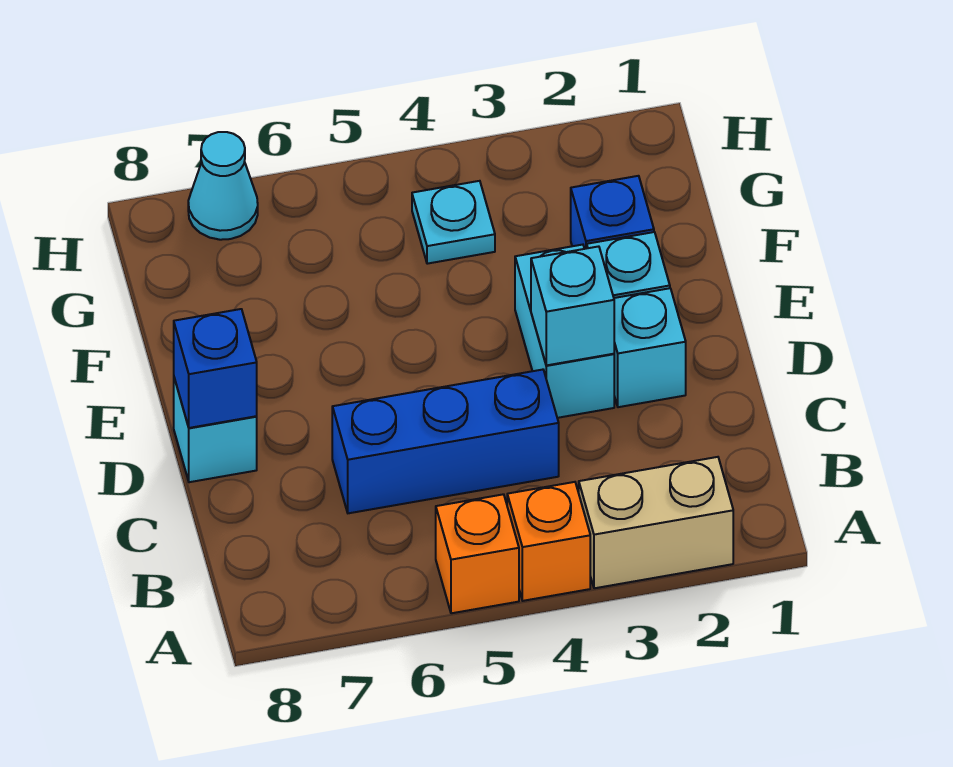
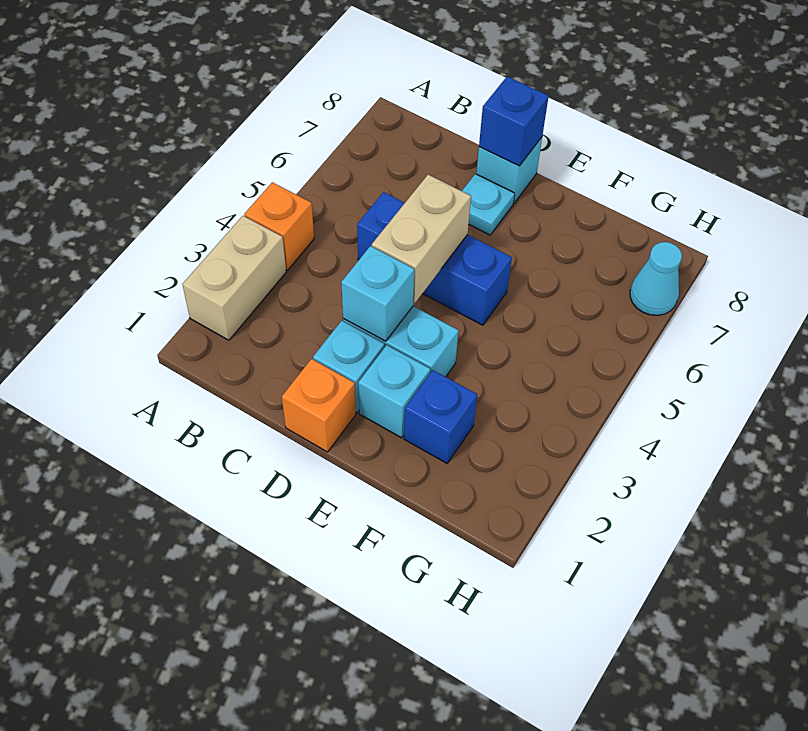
orange 1x1 brick [436,494,519,613] -> orange 1x1 brick moved to [282,359,356,452]
blue 1x3 brick [332,370,559,513] -> blue 1x3 brick turned to [357,192,512,325]
none -> tan 1x2 brick [372,175,471,304]
cyan 1x1 plate [412,181,495,264] -> cyan 1x1 plate moved to [462,174,515,235]

